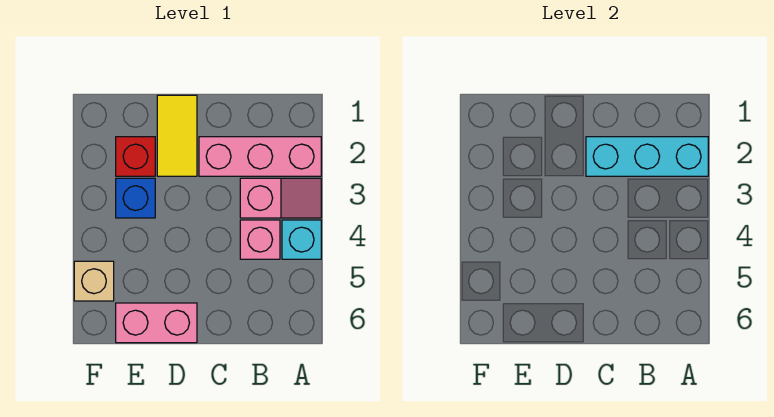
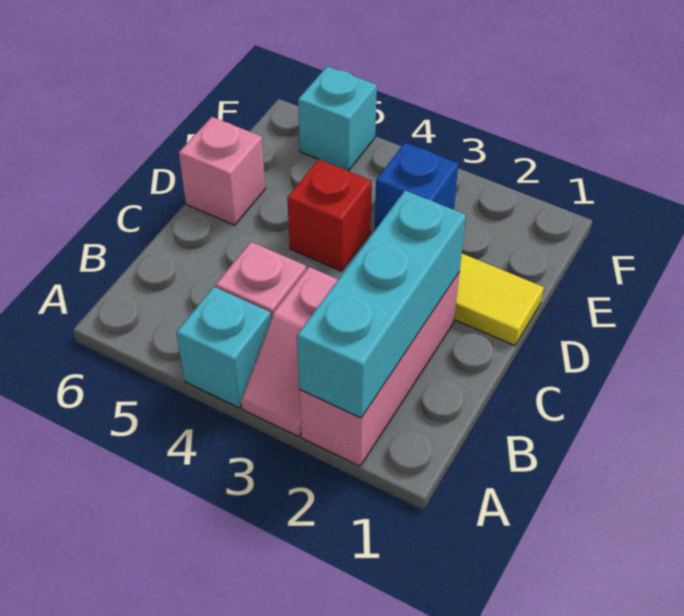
pink 1x2 brick [116,303,197,343] -> pink 1x1 brick [179,117,265,225]
red 1x1 brick [116,137,155,176] -> red 1x1 brick moved to [287,159,372,271]
tan 1x1 brick [74,261,114,301] -> cyan 1x1 brick [298,66,377,171]

